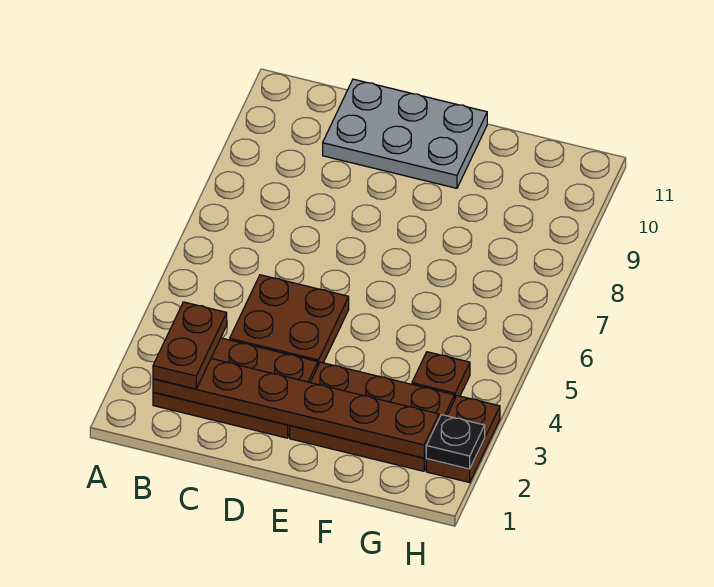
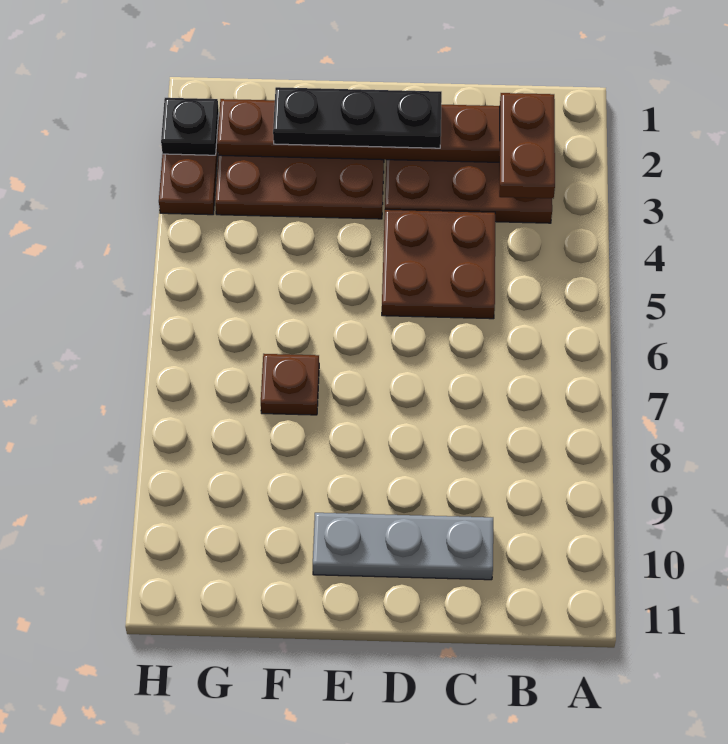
grey 2x3 plate [323,79,487,188] -> grey 1x3 plate [313,513,493,580]
none -> black 1x3 plate [273,87,442,148]
brown 1x1 plate [412,352,470,398] -> brown 1x1 plate moved to [261,354,319,415]

